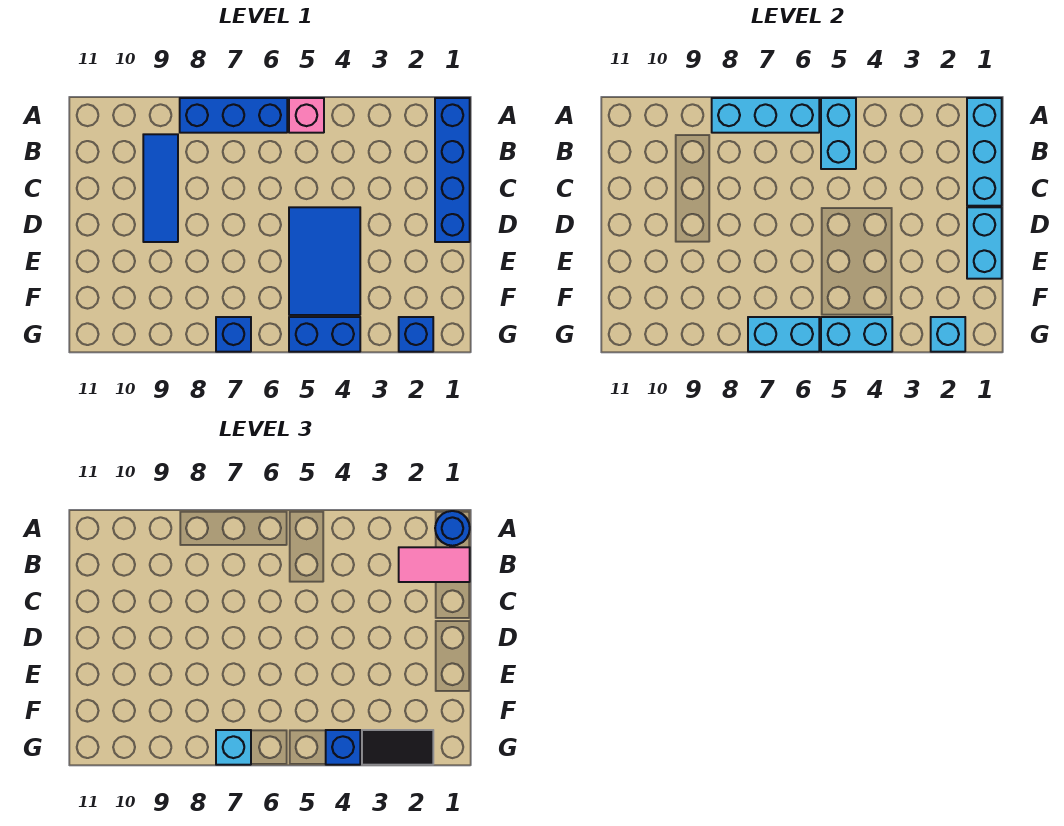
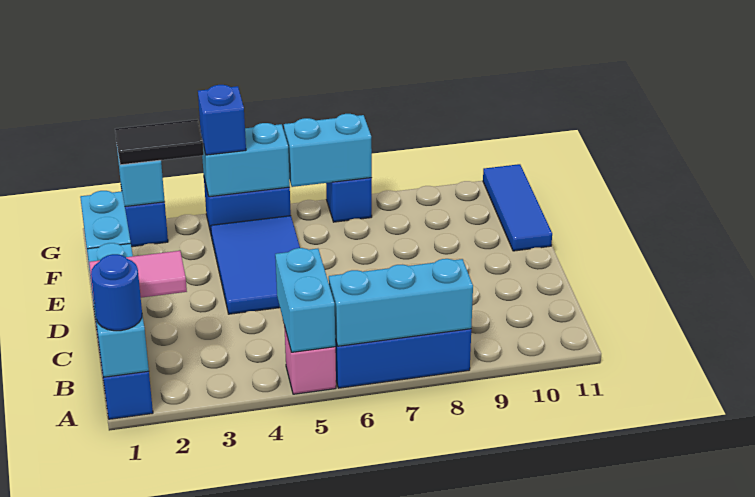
blue 1x3 tile [143,134,178,242] -> blue 1x3 tile moved to [483,164,552,251]
cyan 1x1 brick [216,730,251,765] -> none

